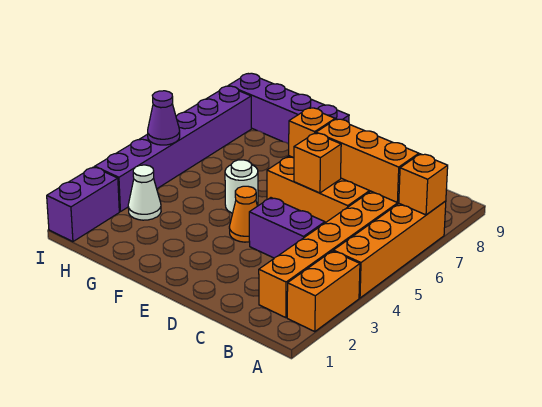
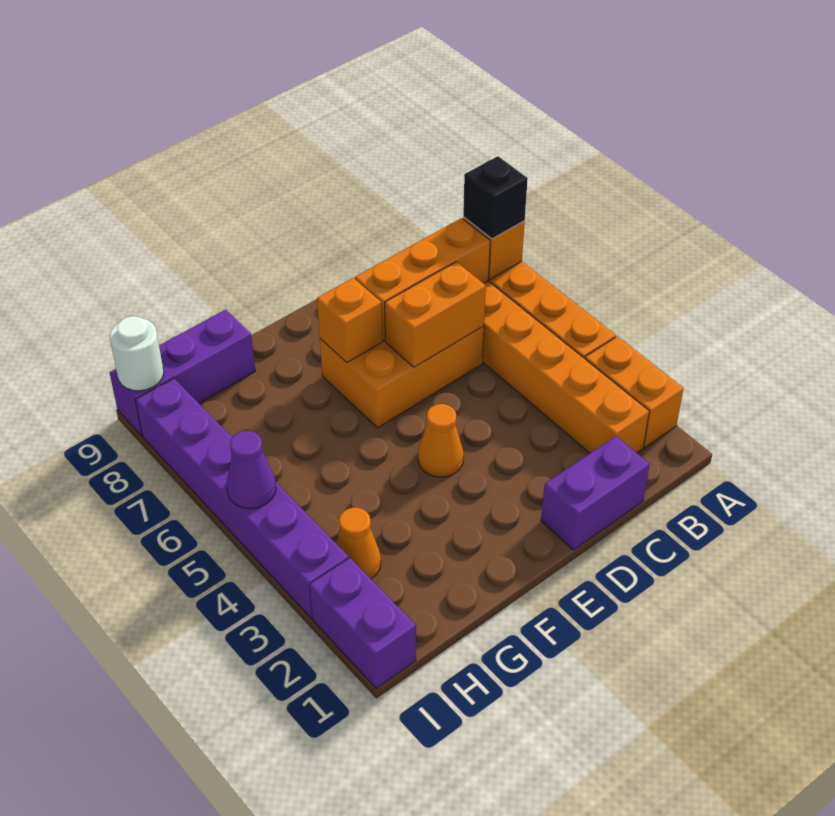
none -> black 1x1 brick [463,156,528,239]
purple 1x2 brick [249,198,325,258] -> purple 1x2 brick moved to [541,436,650,550]
orange 1x1 brick [294,133,341,193] -> orange 1x2 brick [385,262,486,367]
white 1x1 round brick [225,160,258,213] -> white 1x1 round brick moved to [109,316,164,391]
purple 1x4 brick [229,73,349,144] -> purple 1x3 brick [109,310,255,436]
white 1x1 cone [128,165,161,220] -> orange 1x1 cone [336,508,381,579]

